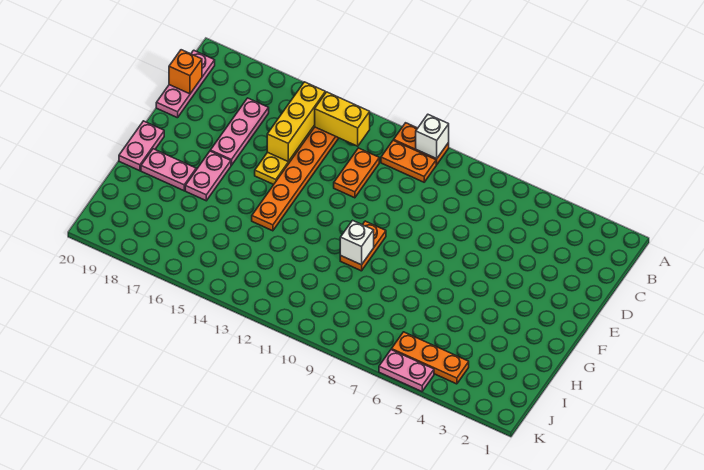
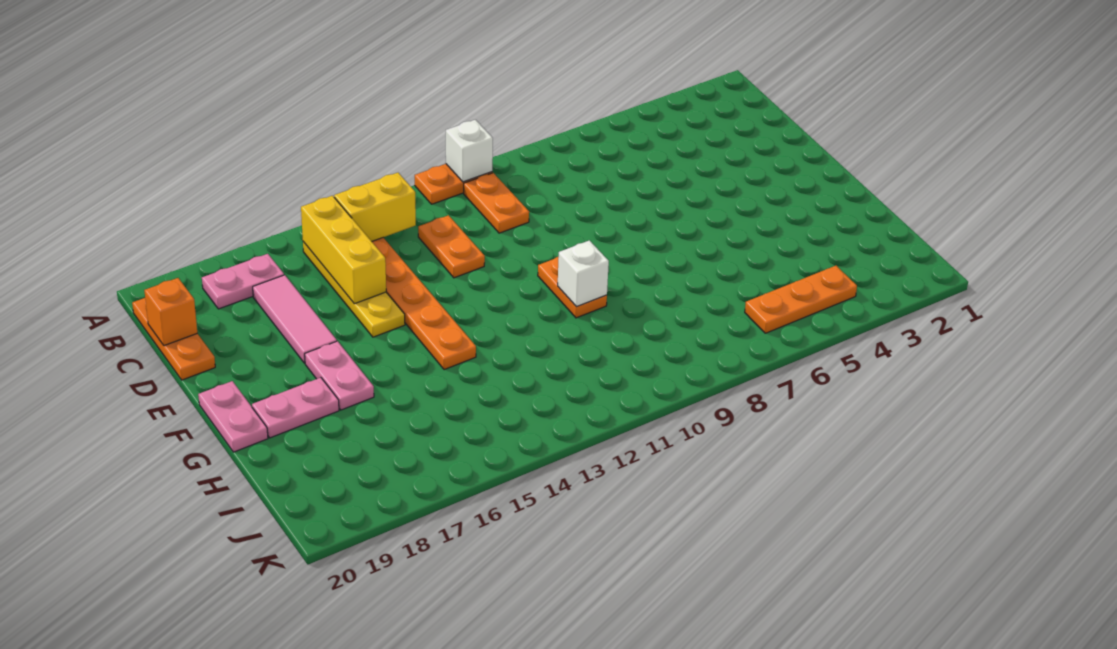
orange 1x2 plate [381,140,436,182] -> orange 1x2 plate turned to [464,173,529,233]
pink 1x3 plate [156,50,215,118] -> orange 1x3 plate [132,298,215,380]
pink 1x3 plate [210,98,269,165] -> pink 1x3 tile [253,275,337,363]
pink 1x2 plate [379,350,434,392] -> pink 1x2 plate moved to [202,254,284,309]

